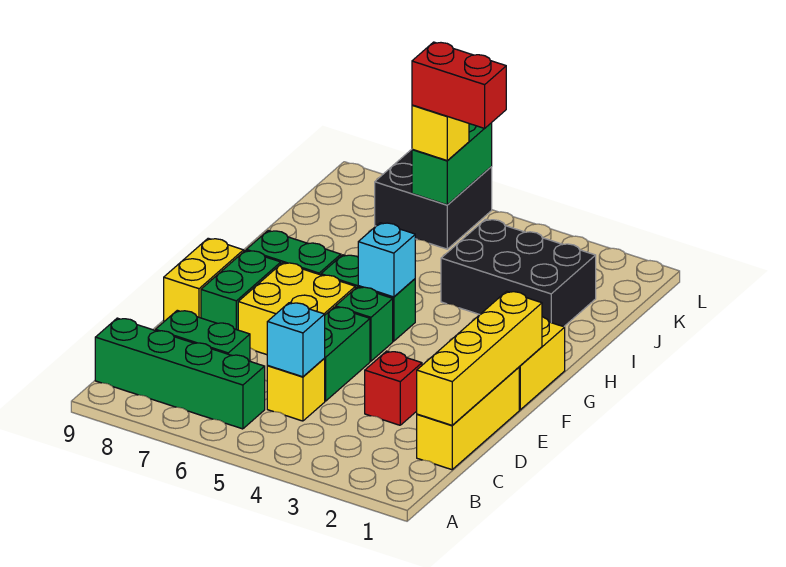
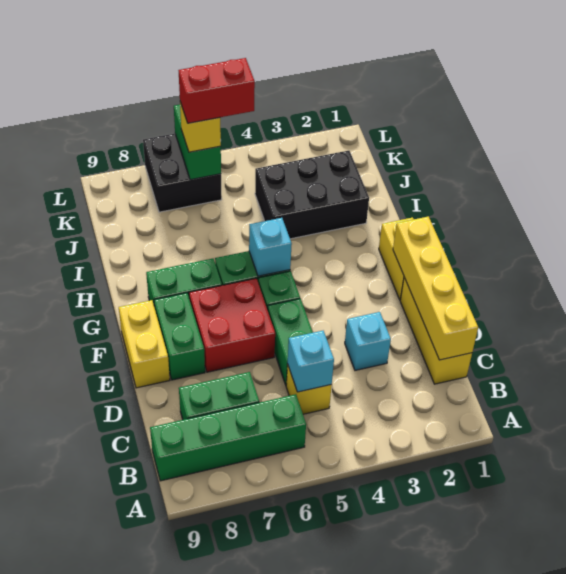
red 1x1 brick [365,351,422,425] -> cyan 1x1 brick [345,312,391,370]
yellow 2x2 brick [238,263,355,355] -> red 2x2 brick [189,278,275,372]

